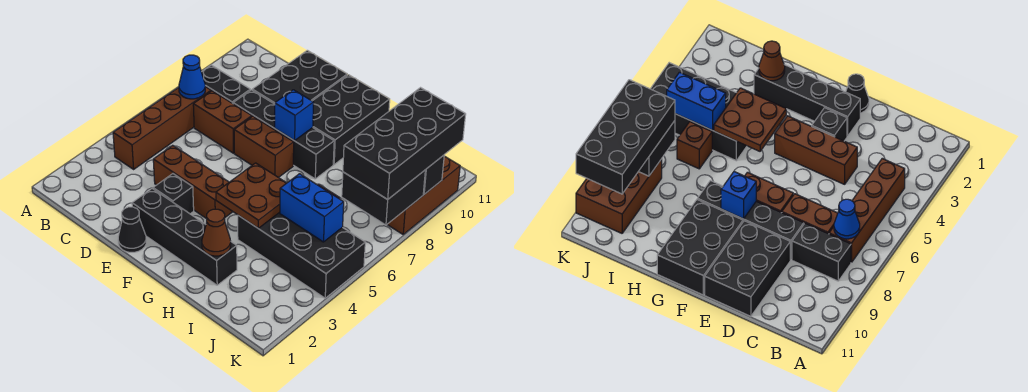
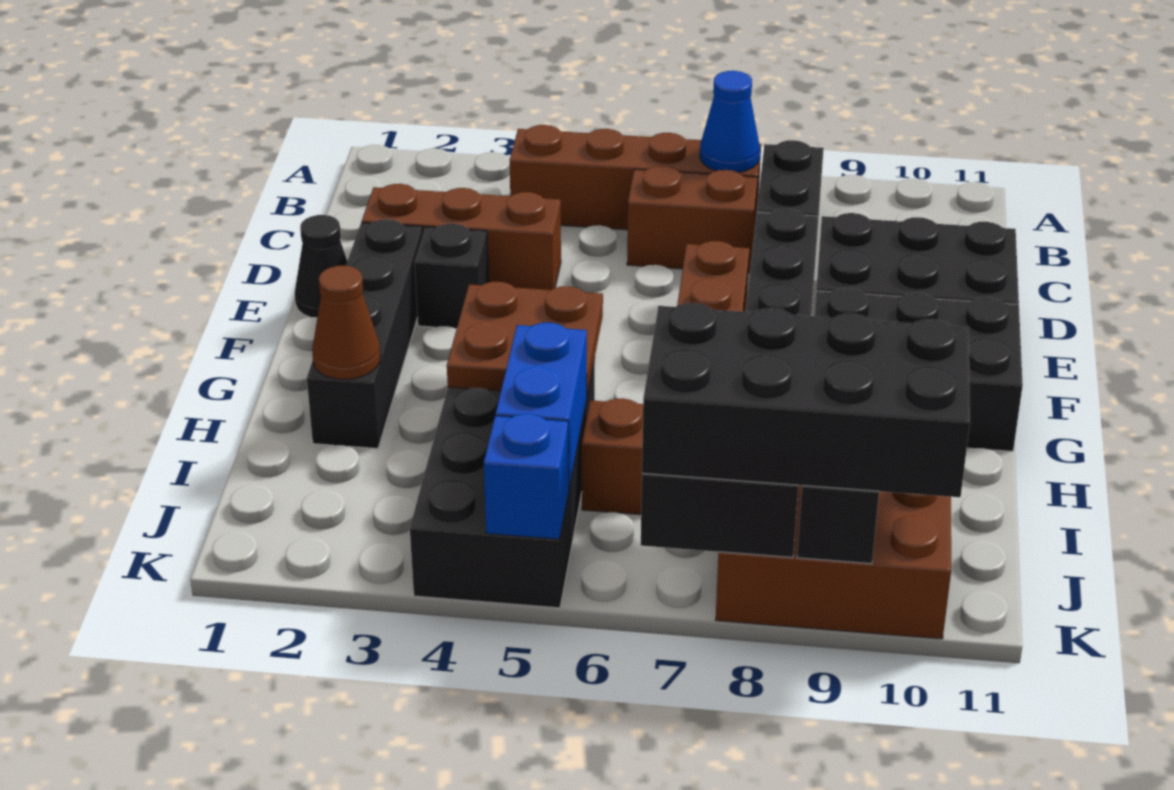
brown 1x2 brick [193,91,252,153] -> brown 1x2 brick turned to [627,166,758,273]
brown 1x3 brick [153,145,233,219] -> brown 1x3 brick turned to [362,184,561,290]
blue 1x1 brick [275,90,314,141] -> blue 1x1 brick moved to [484,414,569,539]

